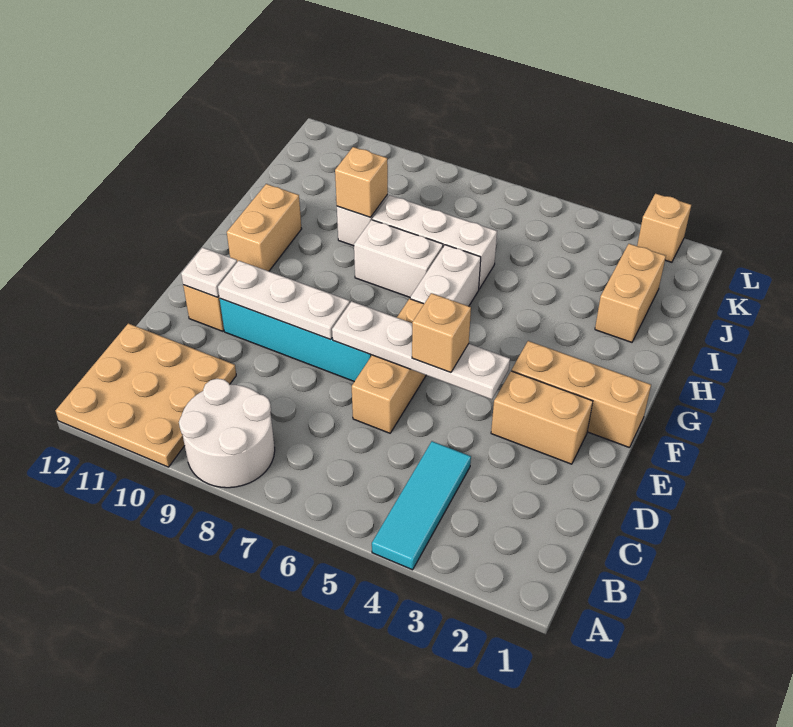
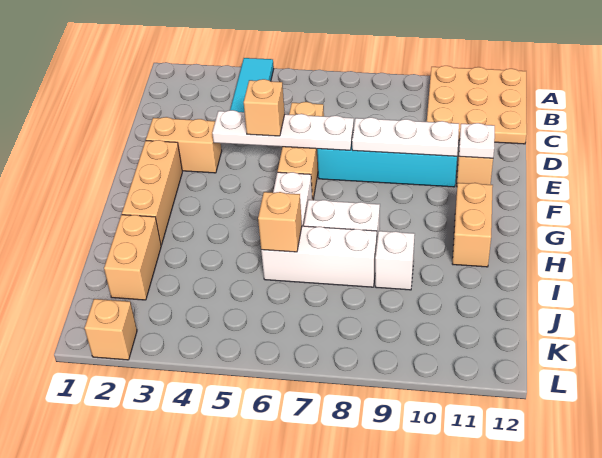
white 2x2 round brick [179,379,275,488] -> none
tan 1x3 brick [512,341,651,448] -> tan 1x3 brick turned to [122,140,182,245]
tan 1x1 brick [335,147,388,217] -> tan 1x1 brick moved to [258,192,302,252]

